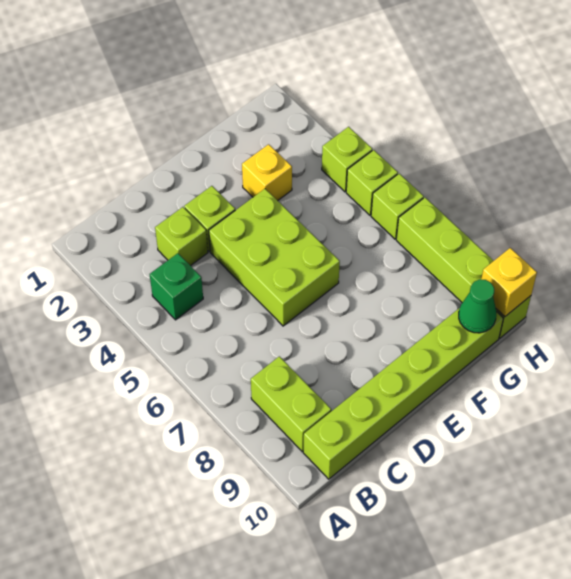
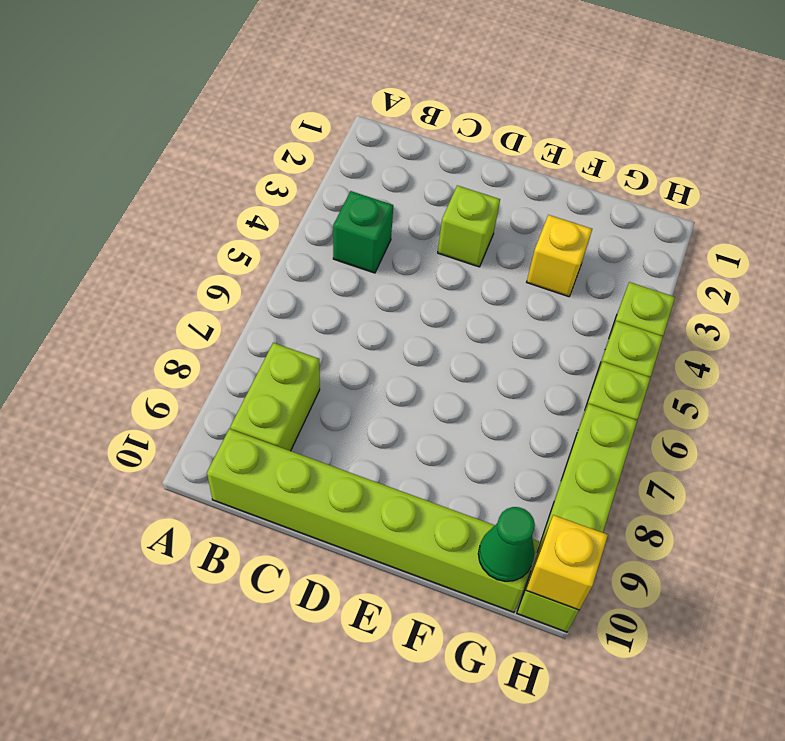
lime 1x1 brick [155,207,208,266] -> none
lime 2x3 brick [209,189,340,326] -> none

